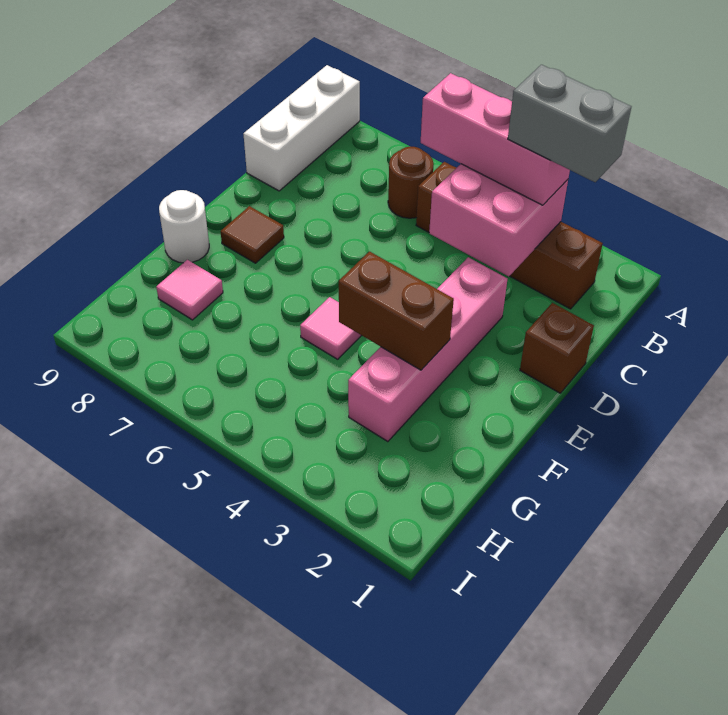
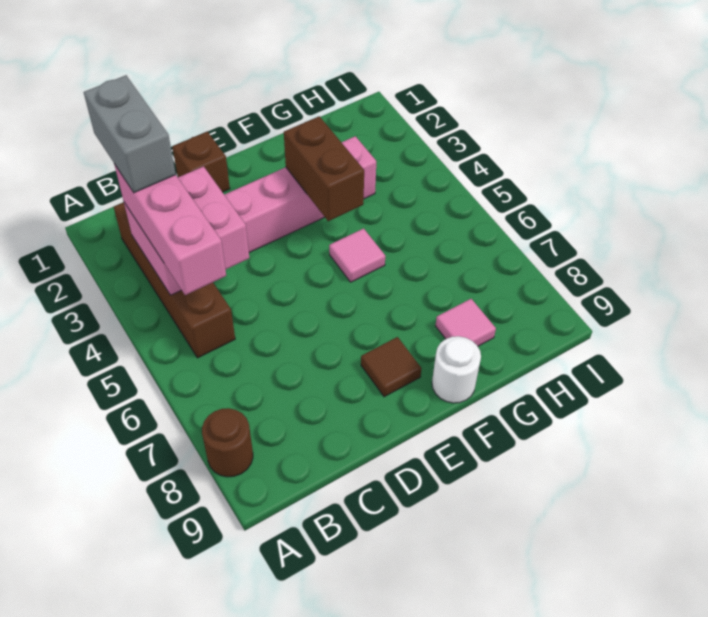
white 1x3 brick [244,65,360,191] -> none
brown 1x1 round brick [388,147,434,218] -> brown 1x1 round brick moved to [202,408,253,477]

